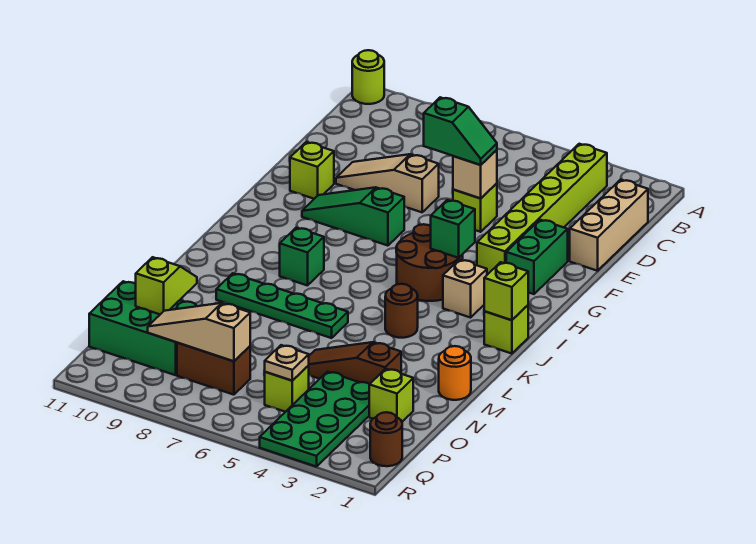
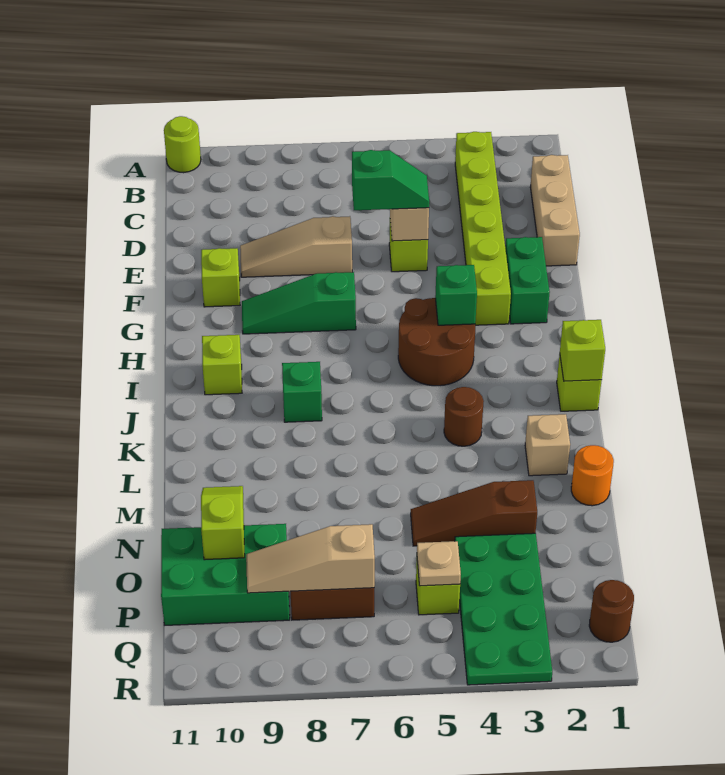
tan 1x1 brick [443,260,487,318] -> tan 1x1 brick moved to [525,414,570,476]
green 1x4 plate [216,273,348,338] -> none
lime 1x1 brick [369,369,413,422] -> lime 1x1 brick moved to [202,335,242,395]

